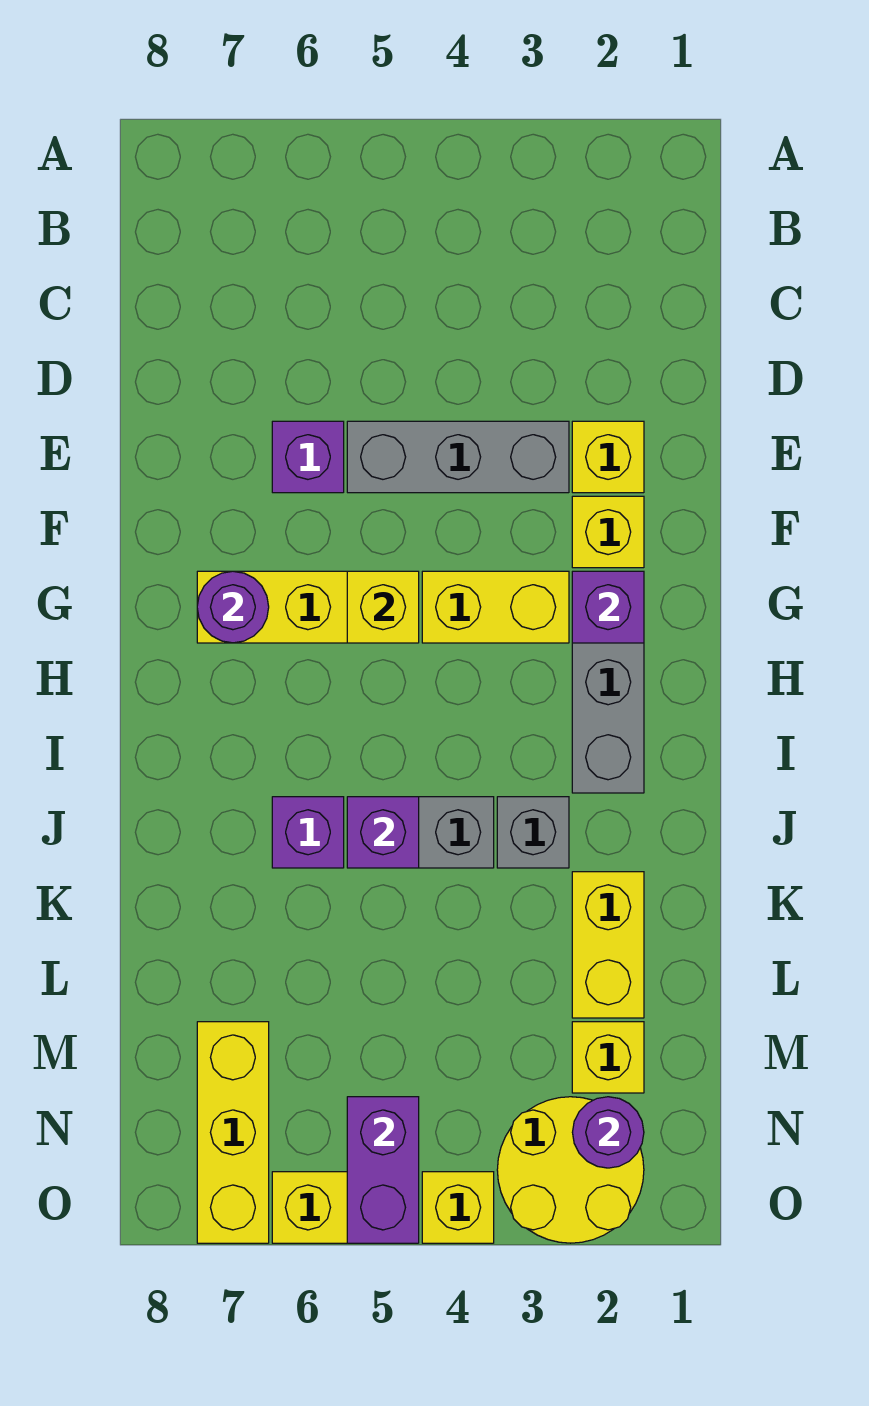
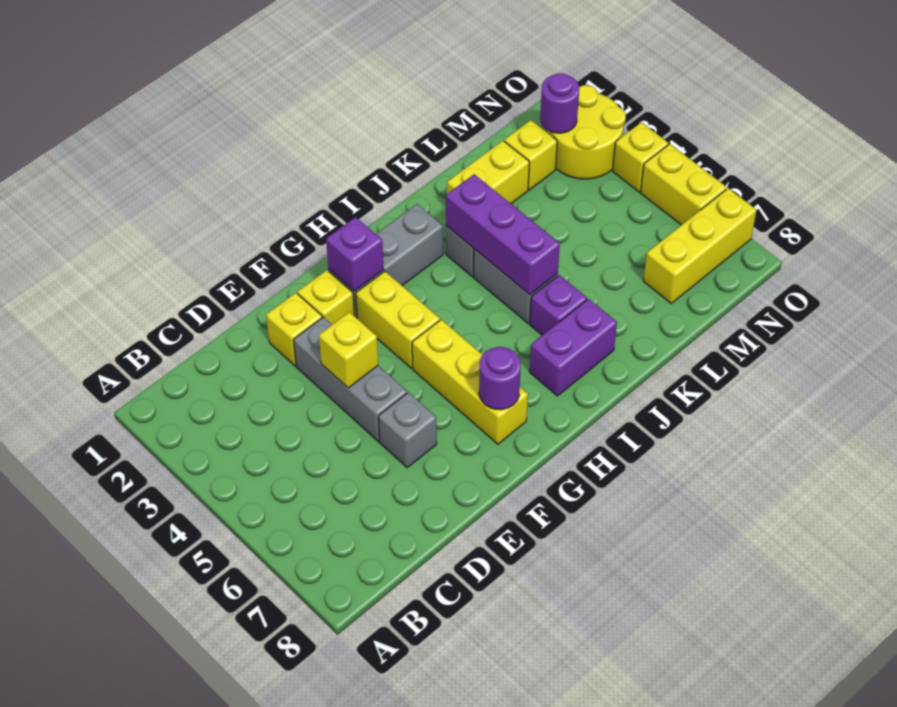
purple 1x1 brick [272,421,344,493] -> grey 1x1 brick [379,392,437,468]
yellow 1x1 brick [347,571,419,643] -> yellow 1x1 brick moved to [319,312,378,388]
purple 1x1 brick [347,797,419,868] -> purple 1x3 brick [446,174,560,295]
purple 1x2 brick [347,1097,419,1243] -> purple 1x2 brick moved to [530,299,617,396]

